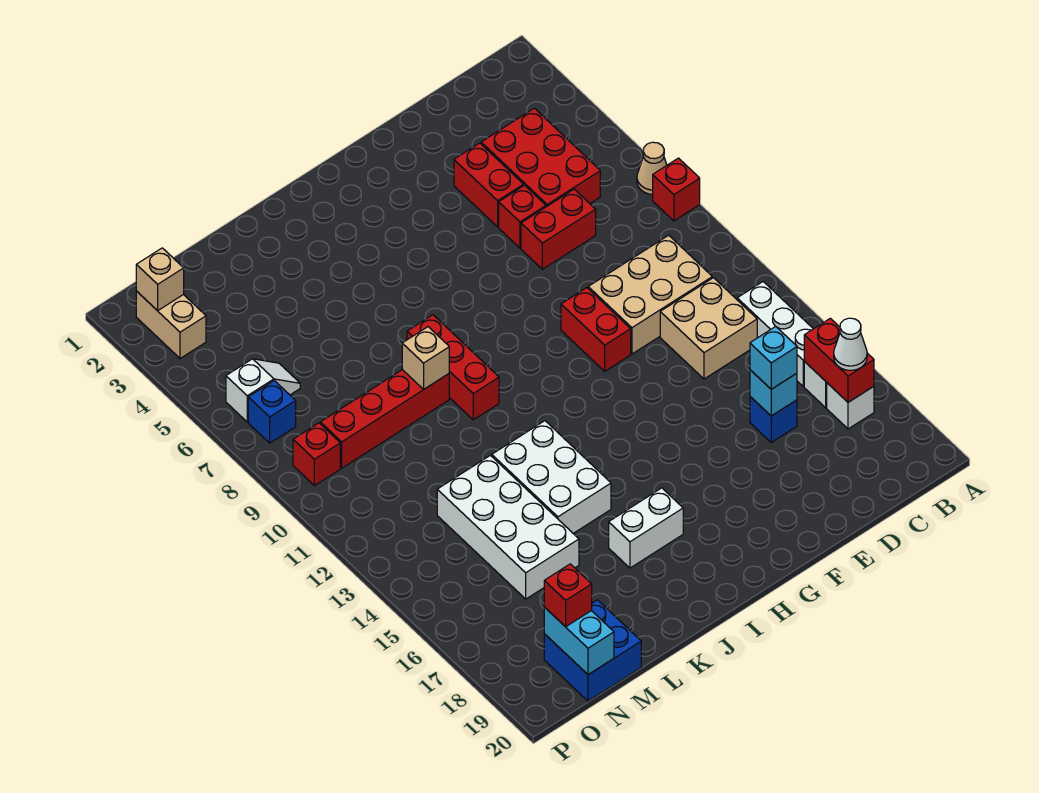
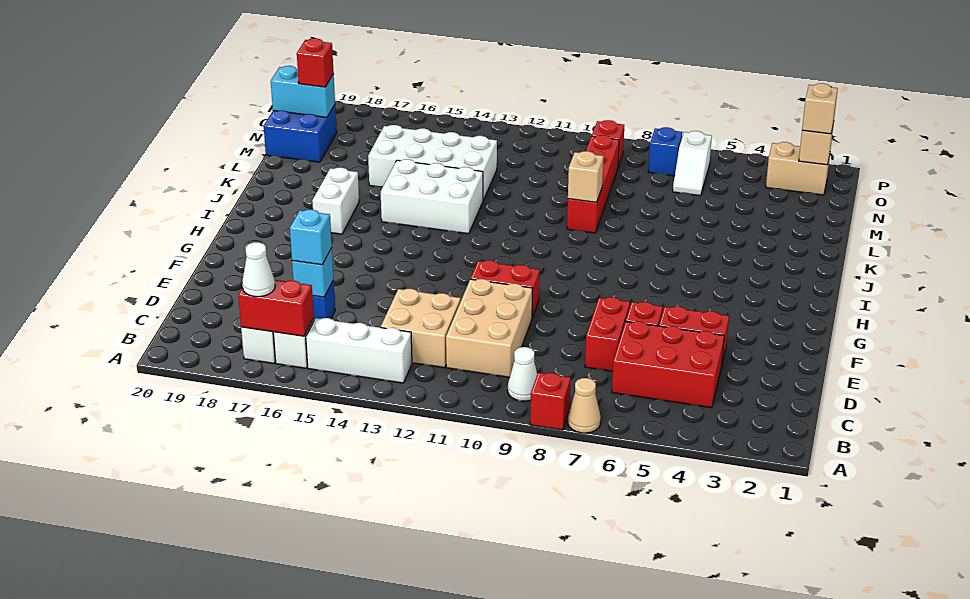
none -> white 1x1 cone [508,347,537,401]
red 1x3 brick [407,315,499,420] -> none
none -> tan 1x1 brick [802,83,838,134]

